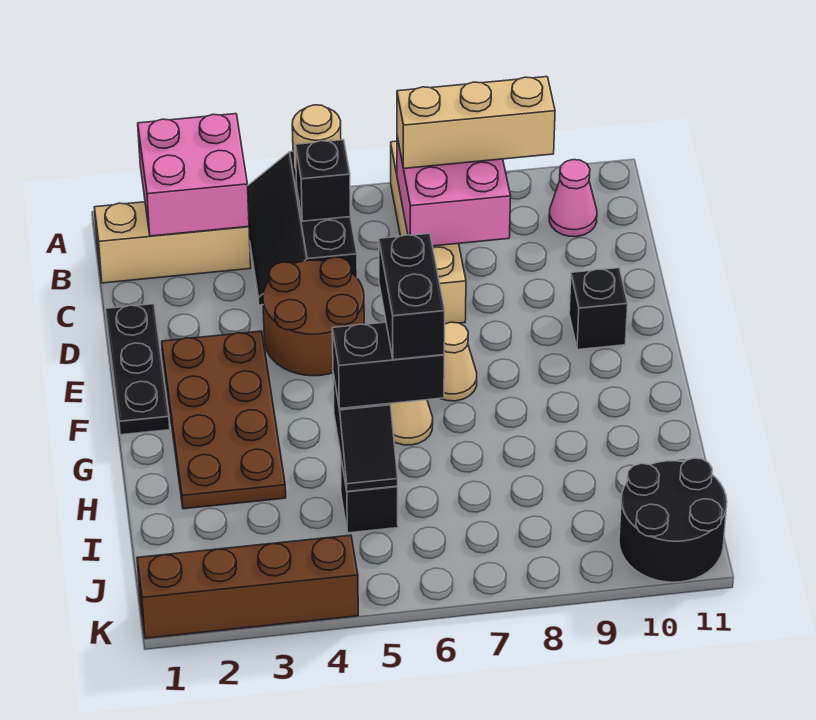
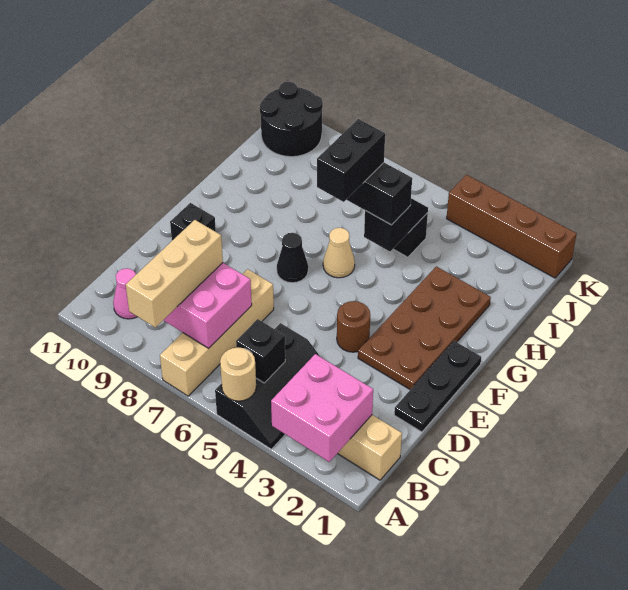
tan 1x3 brick [397,77,555,169] -> tan 1x3 brick turned to [126,220,223,327]
brown 2x2 round brick [263,257,364,376] -> brown 1x1 round brick [337,301,370,352]
tan 1x1 cone [440,322,477,401] -> black 1x1 cone [277,233,308,283]

